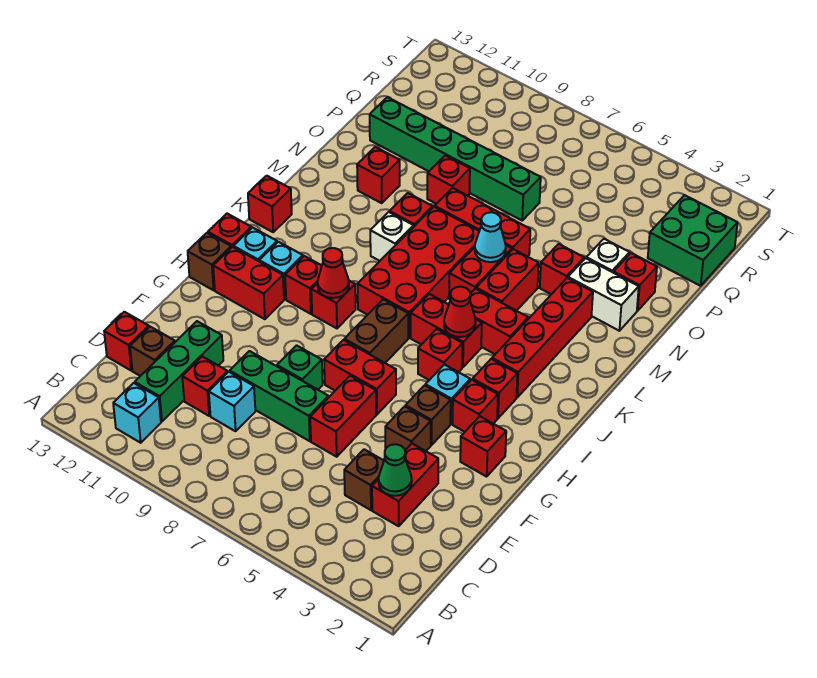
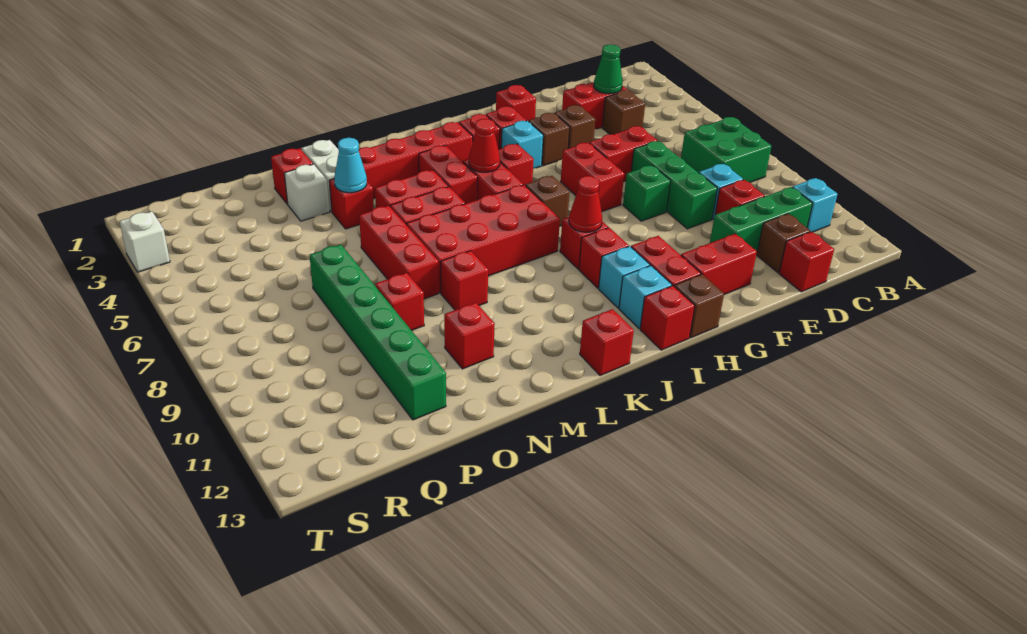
none -> red 1x2 brick [681,234,757,294]
brown 1x2 brick [344,299,408,363] -> brown 1x1 brick [525,176,570,226]
white 1x1 brick [370,212,414,261] -> white 1x1 brick moved to [119,212,170,272]
cyan 1x1 cone [475,212,506,262] -> cyan 1x1 cone moved to [334,138,367,193]
green 2x2 brick [648,195,738,286] -> green 2x2 brick moved to [681,117,771,182]

